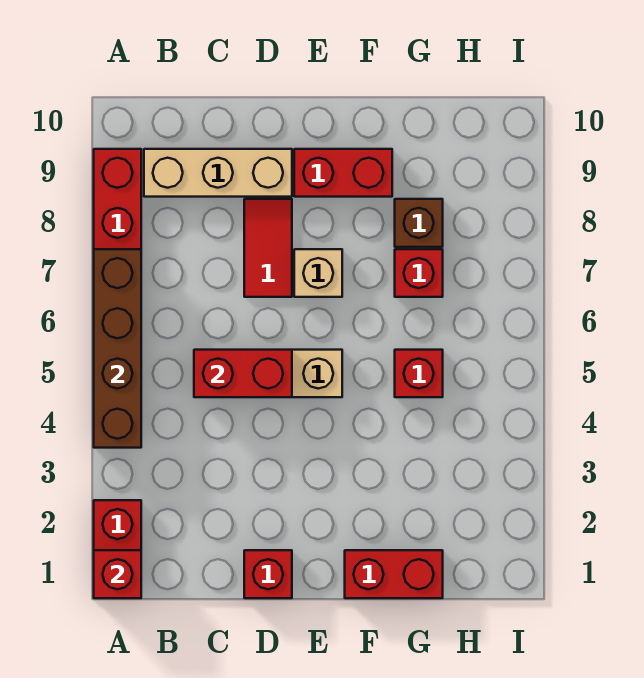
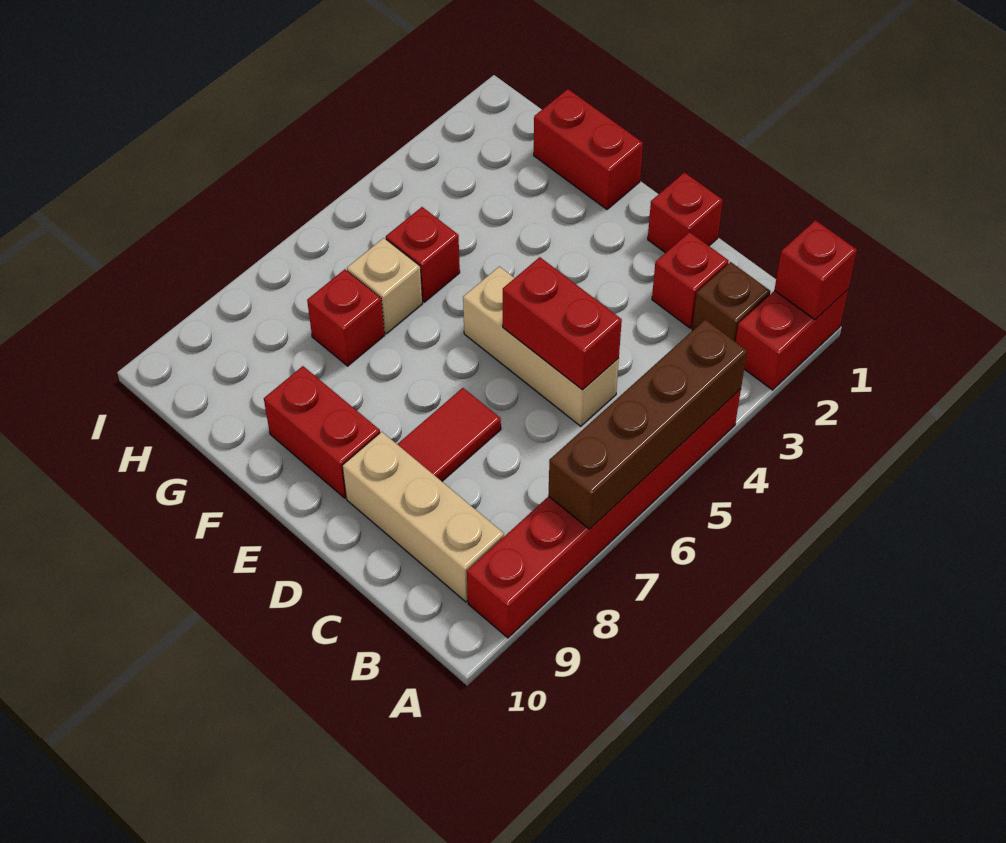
none -> red 1x1 brick [652,232,729,328]
tan 1x1 brick [294,249,342,297] -> tan 1x1 brick moved to [347,238,422,334]
brown 1x1 brick [395,199,443,247] -> brown 1x1 brick moved to [692,262,770,342]

